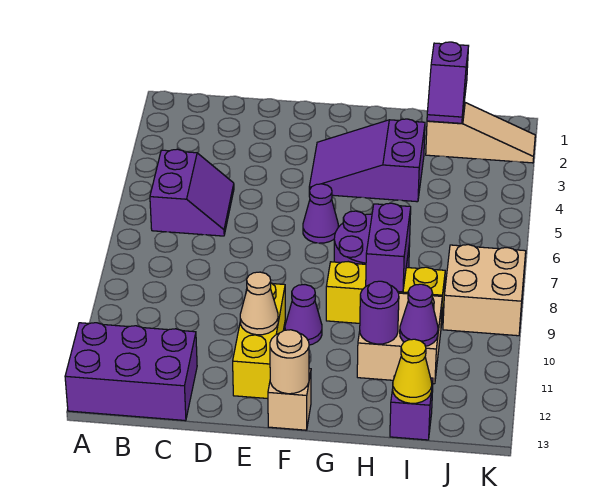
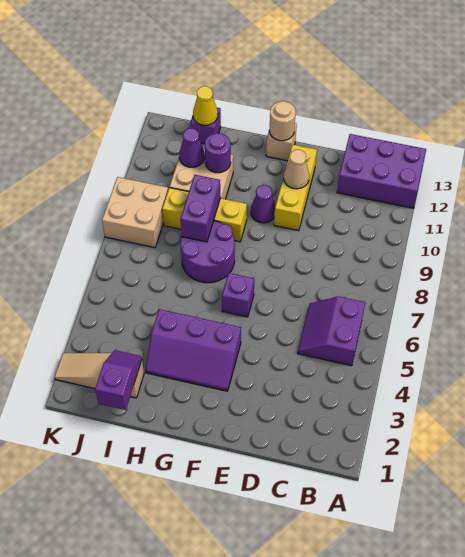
purple 2x3 slope [309,119,425,202] -> purple 2x3 slope turned to [146,309,241,391]
purple 1x1 cone [303,184,338,243] -> purple 1x1 brick [222,273,254,317]

